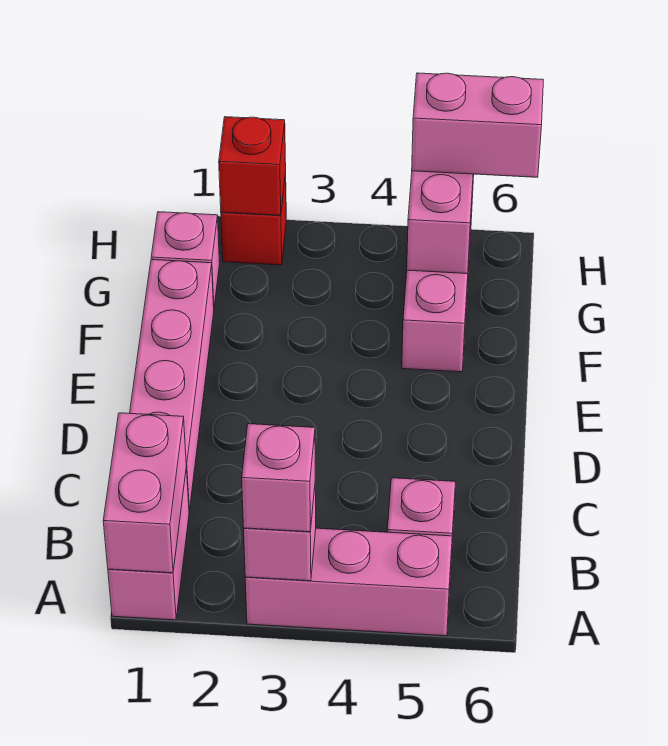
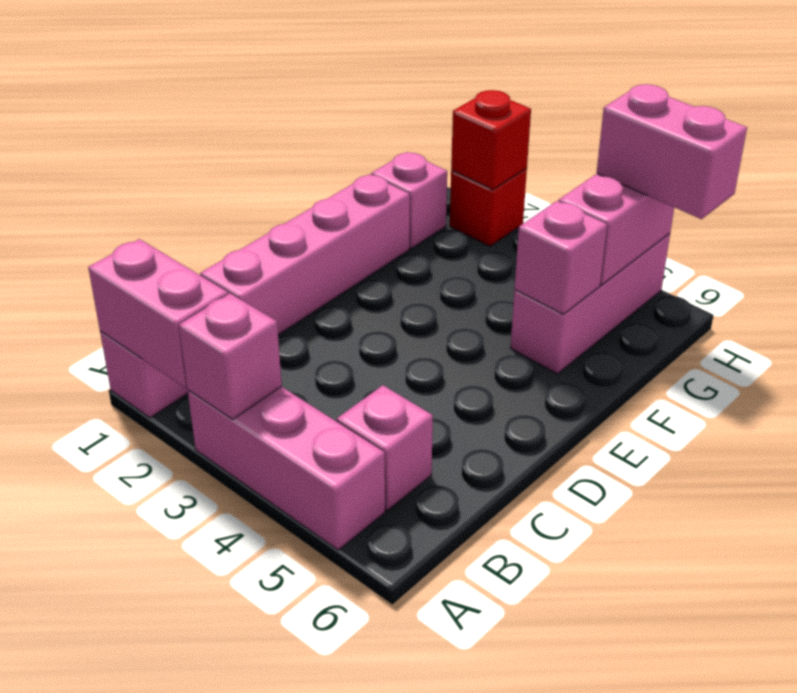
pink 1x2 brick [103,413,186,573] -> pink 1x2 brick turned to [88,239,228,388]
pink 1x1 brick [242,424,315,532] -> pink 1x1 brick moved to [515,201,607,314]

